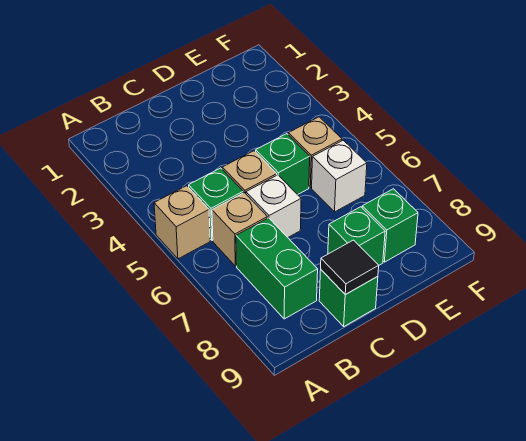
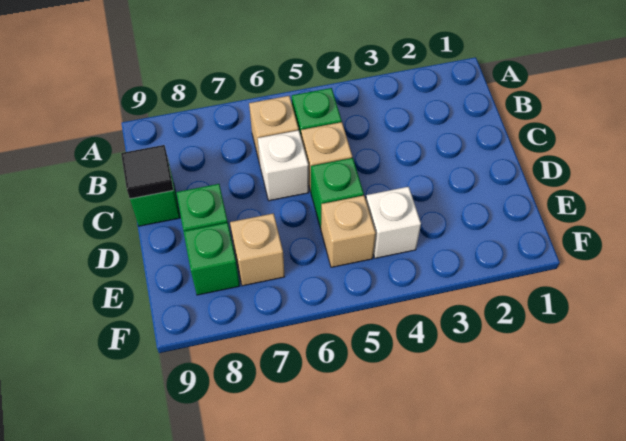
tan 1x1 brick [154,186,210,259] -> tan 1x1 brick moved to [230,213,285,286]
green 1x2 brick [236,218,318,319] -> none
white 1x1 brick [312,140,367,212] -> white 1x1 brick moved to [366,187,421,258]

